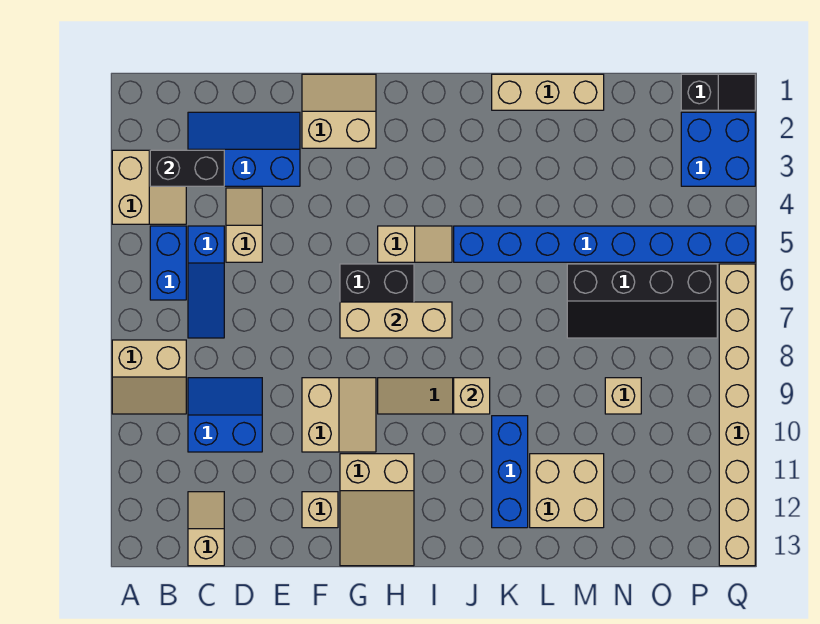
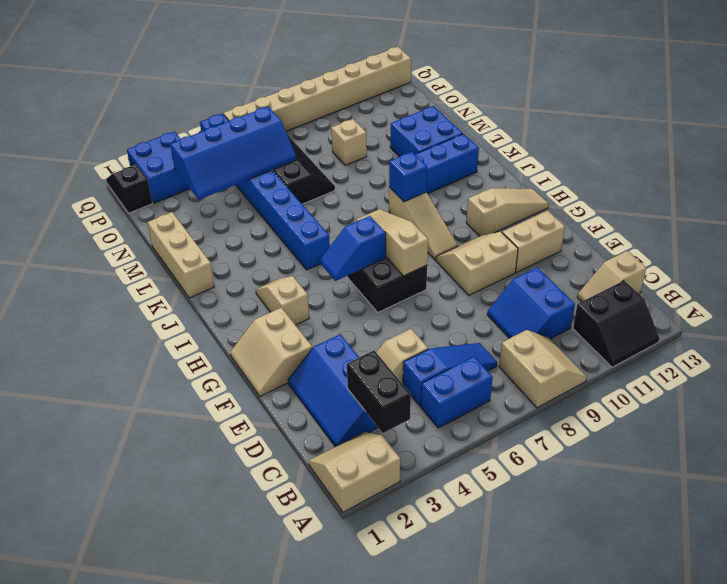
tan 2x2 slope [112,150,186,224] -> tan 2x2 slope moved to [309,432,400,512]
none -> black 2x2 slope [573,281,660,367]
tan 1x1 brick [302,492,338,528] -> tan 1x2 brick [502,211,565,272]
tan 1x3 brick [340,302,452,338] -> tan 1x3 slope [356,209,428,276]
tan 2x3 slope [340,454,414,566] -> tan 1x3 slope [466,188,549,236]
tan 1x2 slope [378,226,452,262] -> tan 1x2 slope moved to [256,276,309,325]
none -> blue 1x2 slope [320,216,386,281]
tan 1x1 brick [454,378,490,414] -> blue 1x1 brick [389,152,427,202]
tan 2x2 brick [530,454,604,528] -> blue 2x2 brick [390,106,463,157]
none -> blue 2x4 slope [170,107,296,200]

